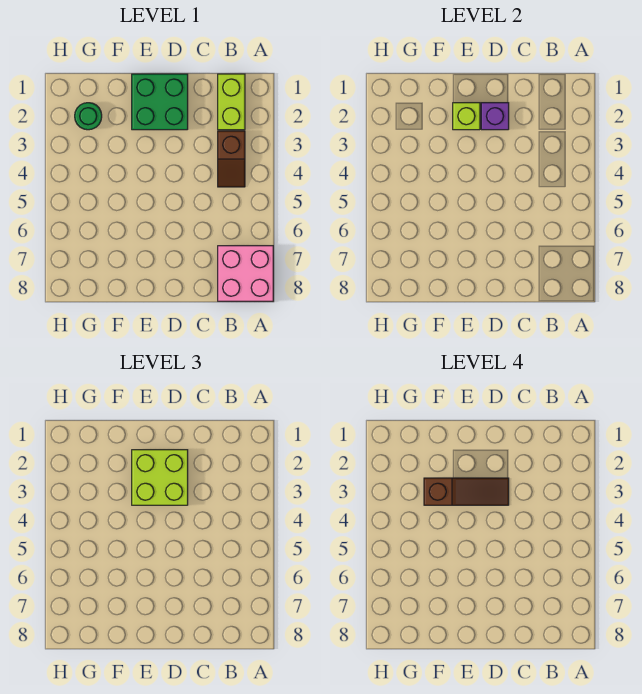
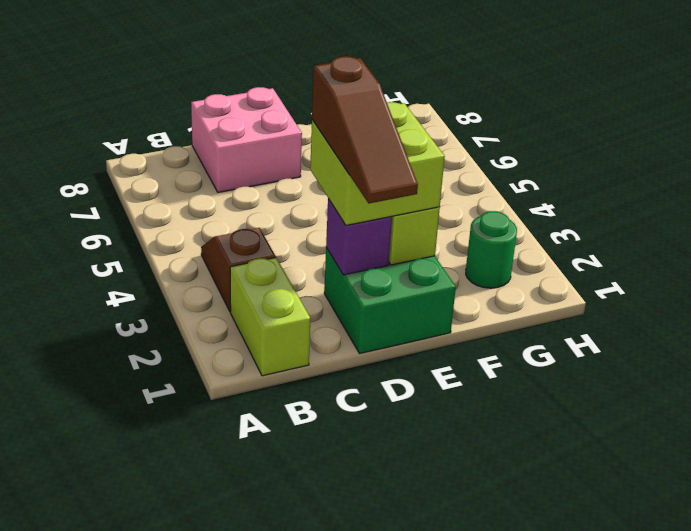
pink 2x2 brick [218,246,273,301] -> pink 2x2 brick moved to [191,87,302,192]
brown 1x3 slope [424,478,509,505] -> brown 1x3 slope turned to [312,56,418,203]

